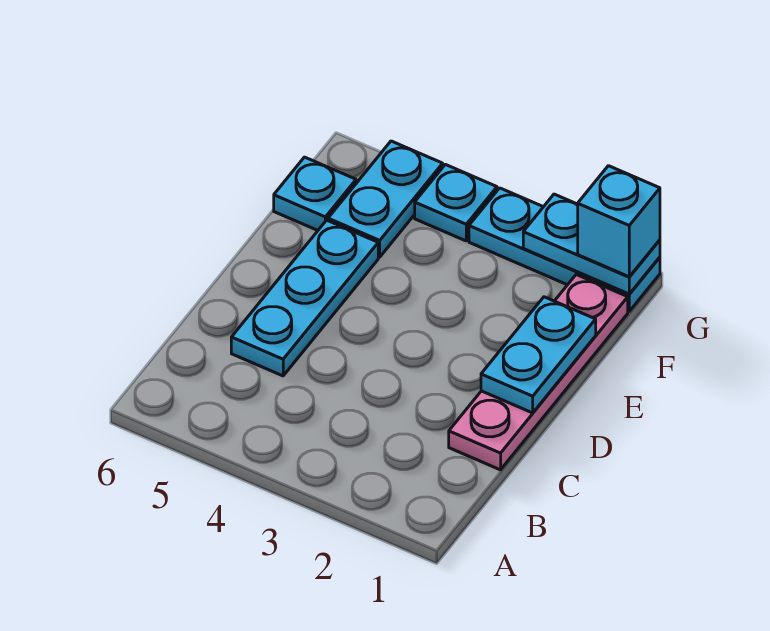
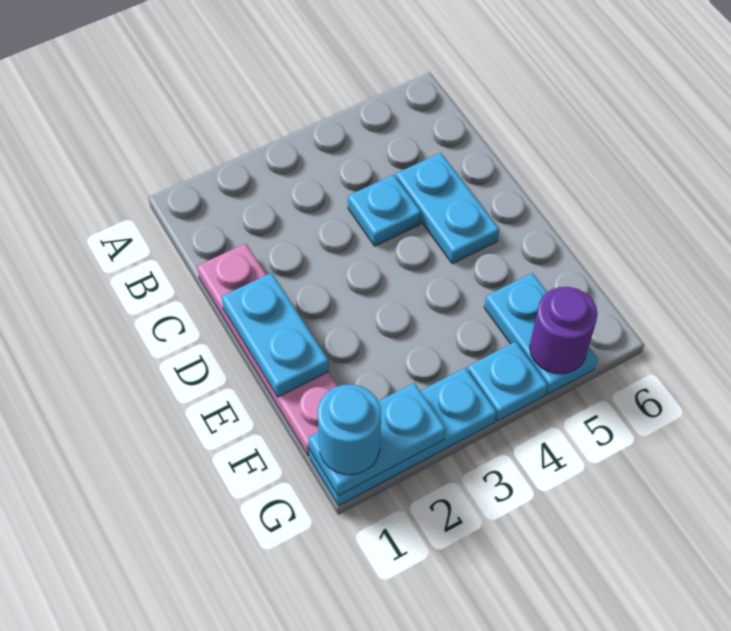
cyan 1x3 plate [231,220,378,376] -> cyan 1x2 plate [396,153,499,264]
cyan 1x1 plate [274,157,356,230] -> cyan 1x1 plate moved to [348,175,421,246]
cyan 1x1 brick [578,166,660,277] -> cyan 1x1 round brick [318,384,381,475]
none -> purple 1x1 round brick [530,287,598,374]

